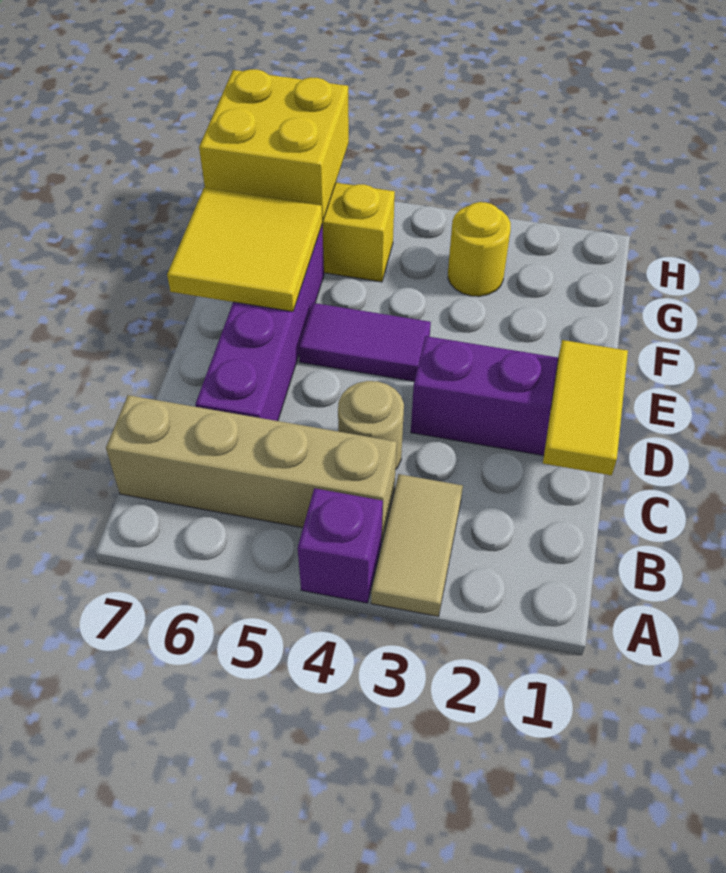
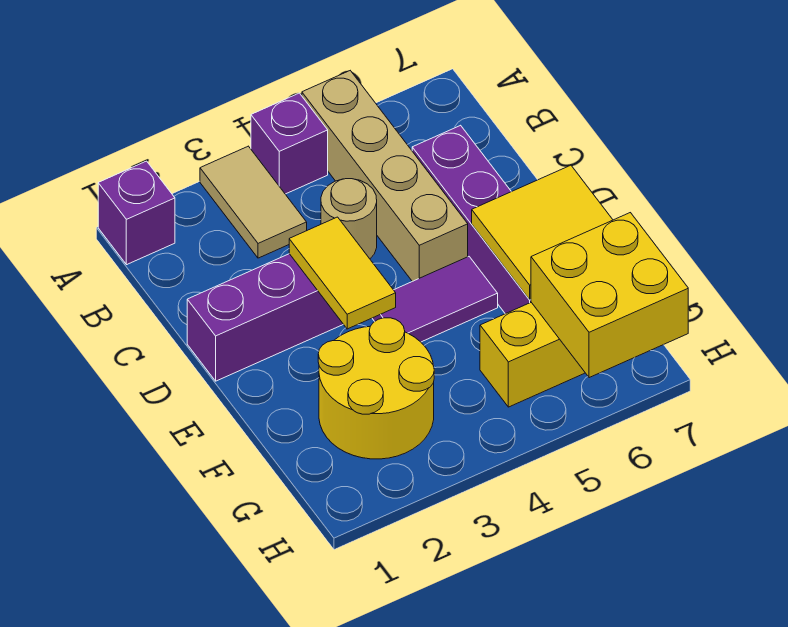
none -> purple 1x1 brick [98,161,175,265]
tan 1x4 brick [106,395,397,542] -> tan 1x4 brick turned to [302,71,468,281]
yellow 1x2 tile [543,340,628,475] -> yellow 1x2 tile moved to [289,217,396,329]
yellow 1x1 round brick [448,202,511,296] -> yellow 2x2 round brick [318,318,434,459]

